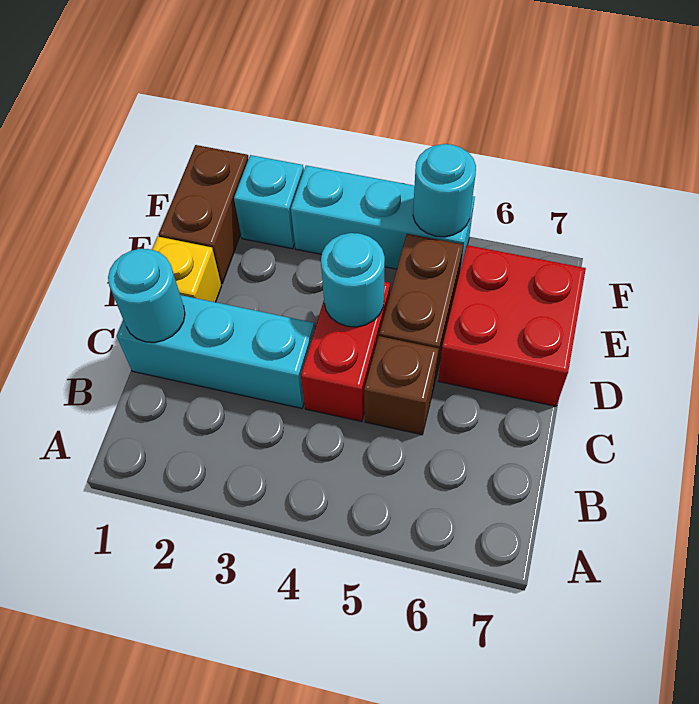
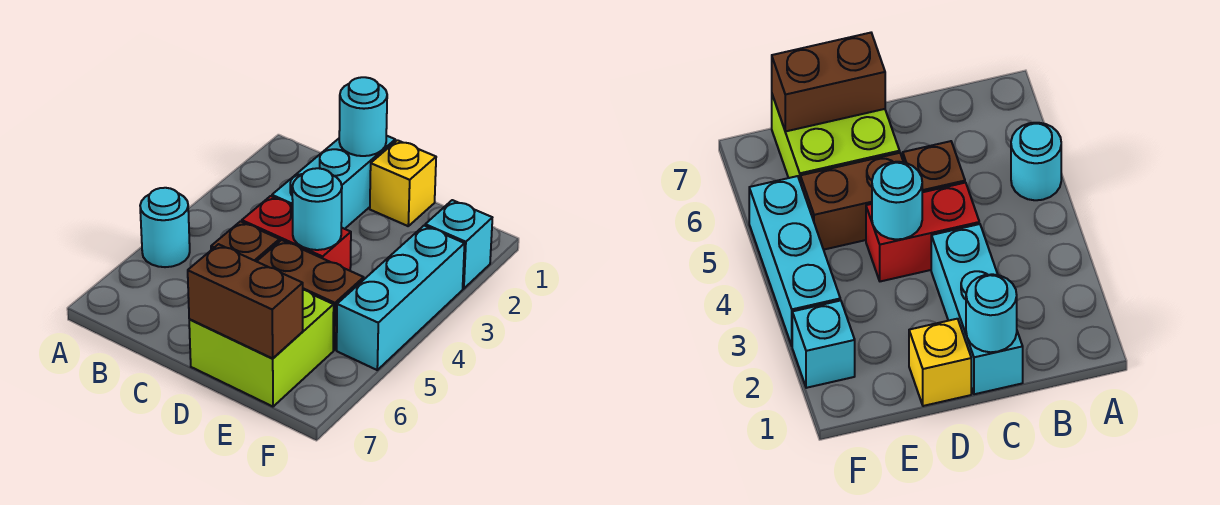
red 2x2 brick [438,245,586,406] -> lime 2x2 brick [189,290,334,407]
brown 1x2 brick [159,145,248,284] -> brown 1x2 brick moved to [188,244,303,358]
cyan 1x1 round brick [413,144,476,237] -> cyan 1x1 round brick moved to [140,188,190,267]

